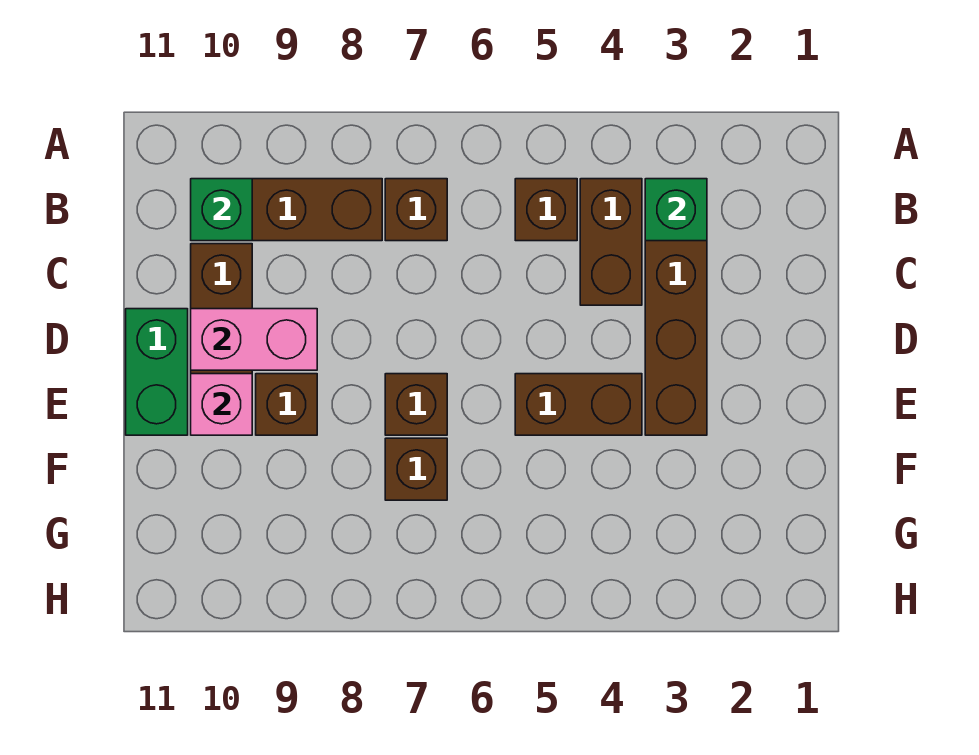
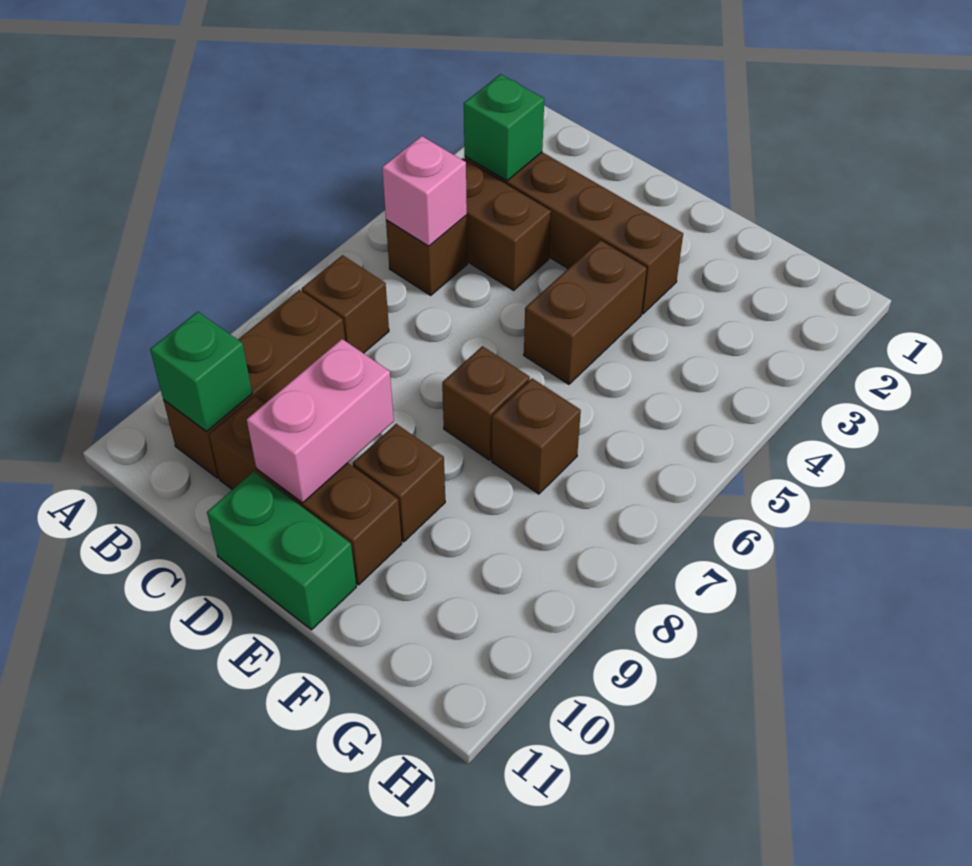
pink 1x1 brick [191,374,252,435] -> pink 1x1 brick moved to [382,136,467,246]

